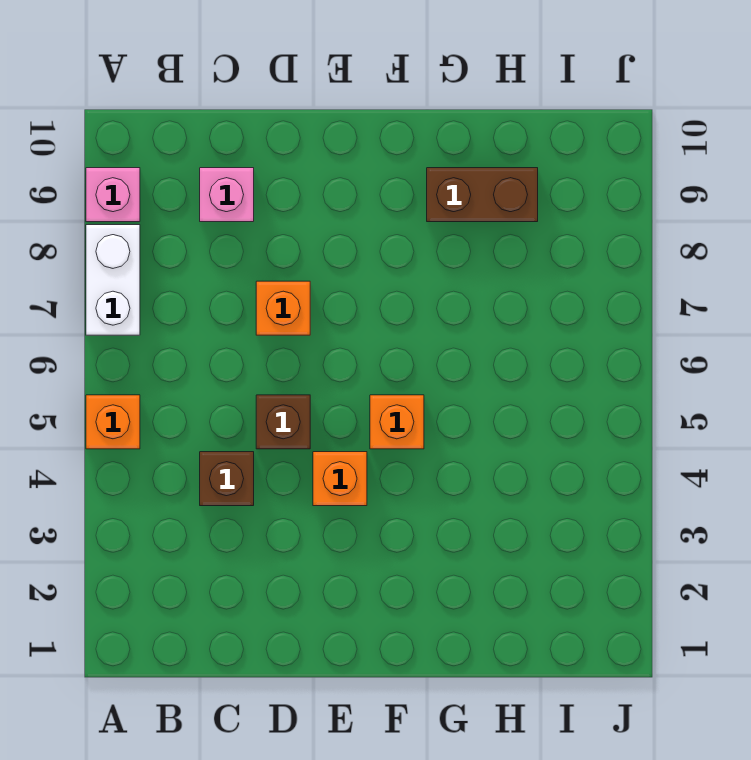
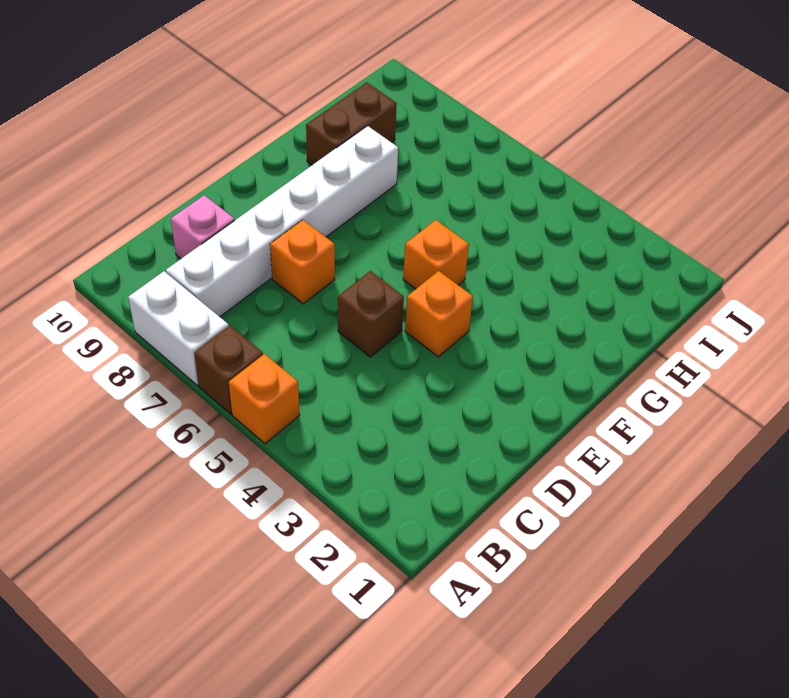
pink 1x1 brick [86,168,140,222] -> none
none -> white 1x6 brick [166,126,398,317]
brown 1x1 brick [200,452,254,506] -> brown 1x1 brick moved to [194,326,263,414]

